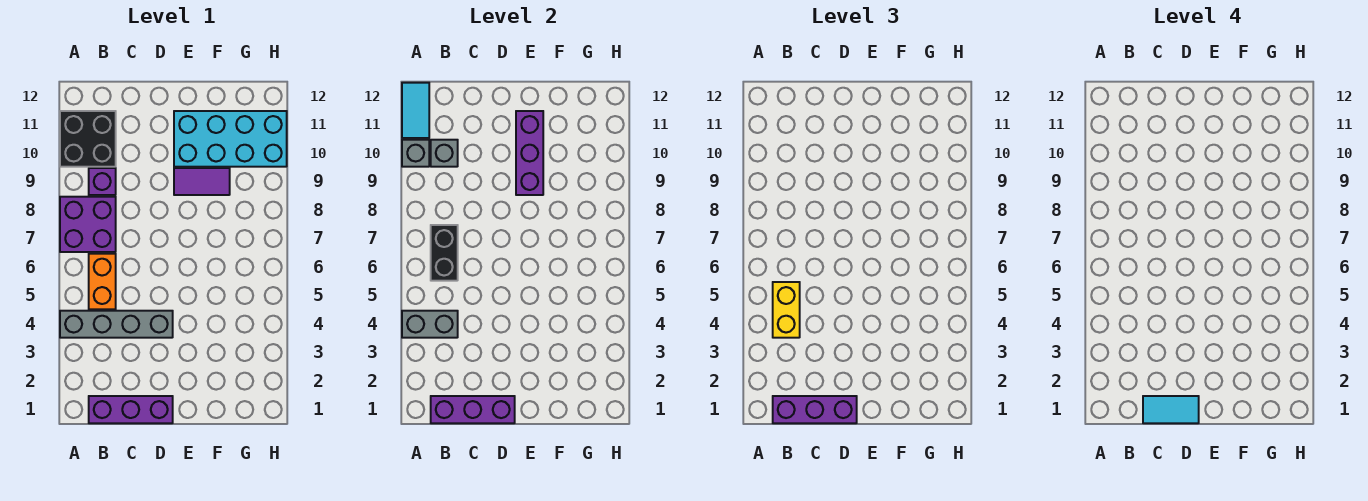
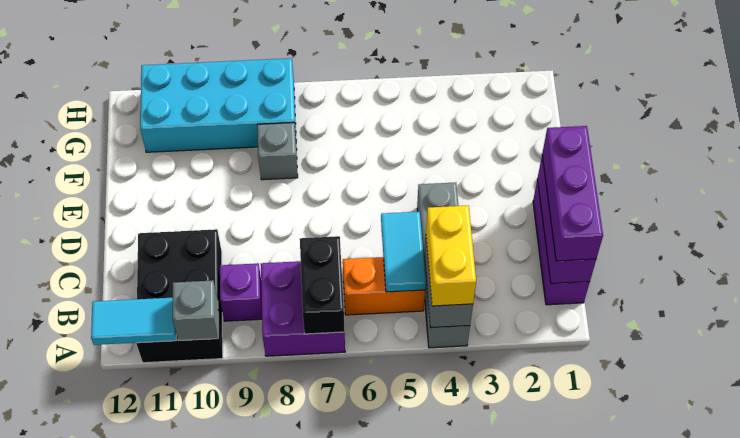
black 2x2 brick [60,111,116,167] -> black 2x3 brick [136,229,223,363]
yellow 1x2 brick [773,282,800,338] -> yellow 1x2 brick turned to [426,206,476,306]
black 1x2 brick [431,225,458,281] -> black 1x2 brick turned to [300,236,345,334]
grey 1x1 brick [431,140,458,167] -> grey 1x1 brick moved to [257,123,298,180]
cyan 1x2 tile [1143,396,1199,423] -> cyan 1x2 tile moved to [381,212,426,292]
purple 1x2 tile [174,168,230,195] -> none
purple 1x3 brick [516,111,543,195] -> none
cyan 2x4 brick [174,111,287,167] -> cyan 2x4 brick turned to [140,58,296,152]

